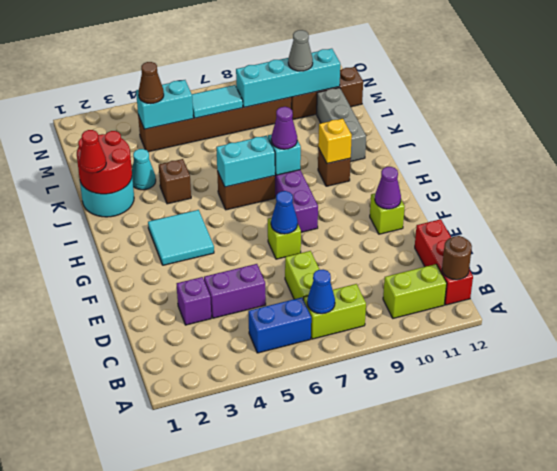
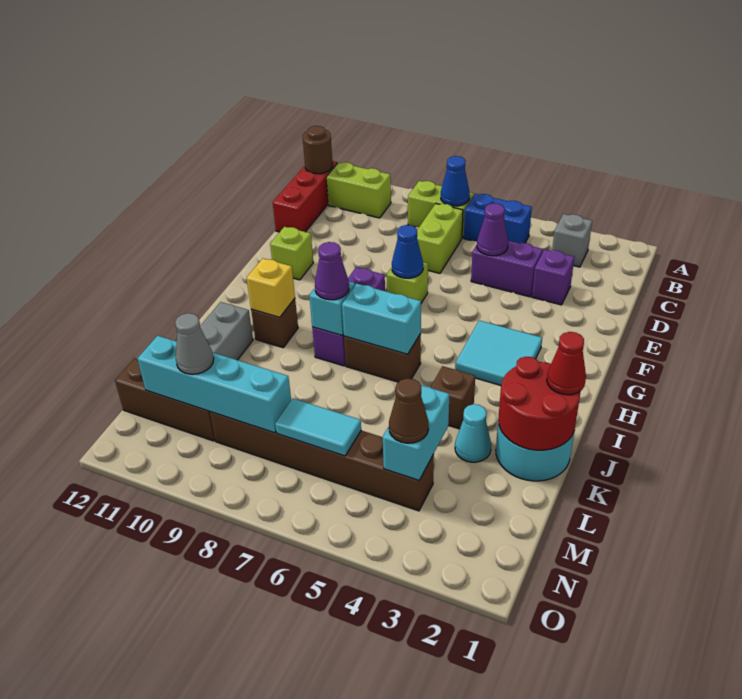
none -> grey 1x1 brick [552,214,592,267]
purple 1x1 cone [375,167,401,209] -> purple 1x1 cone moved to [477,203,508,256]
cyan 1x2 brick [136,80,193,129] -> cyan 1x2 brick turned to [383,385,449,480]

